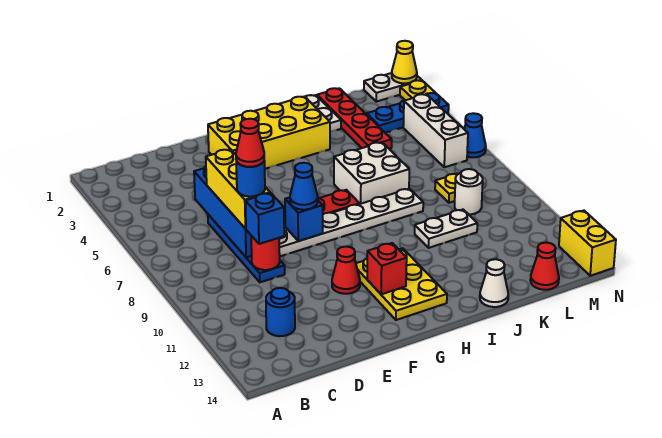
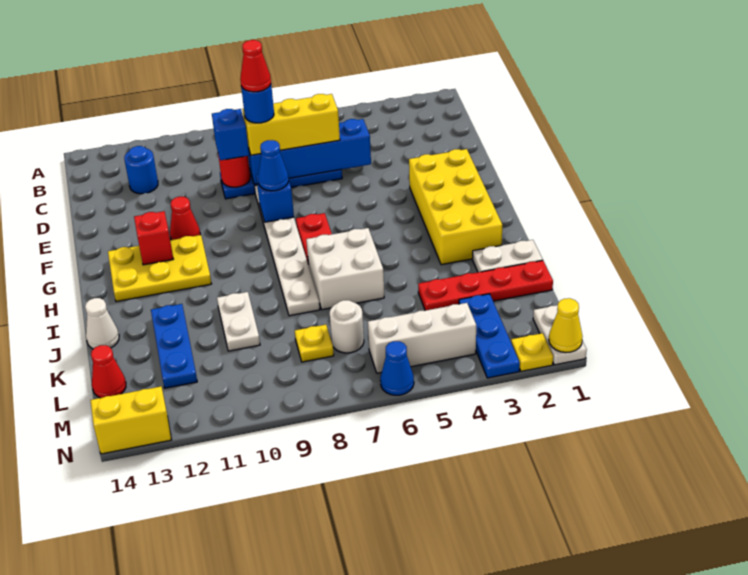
none -> blue 1x3 plate [151,304,197,388]
white 1x1 round brick [455,169,483,214] -> white 1x1 round brick moved to [330,300,364,353]

